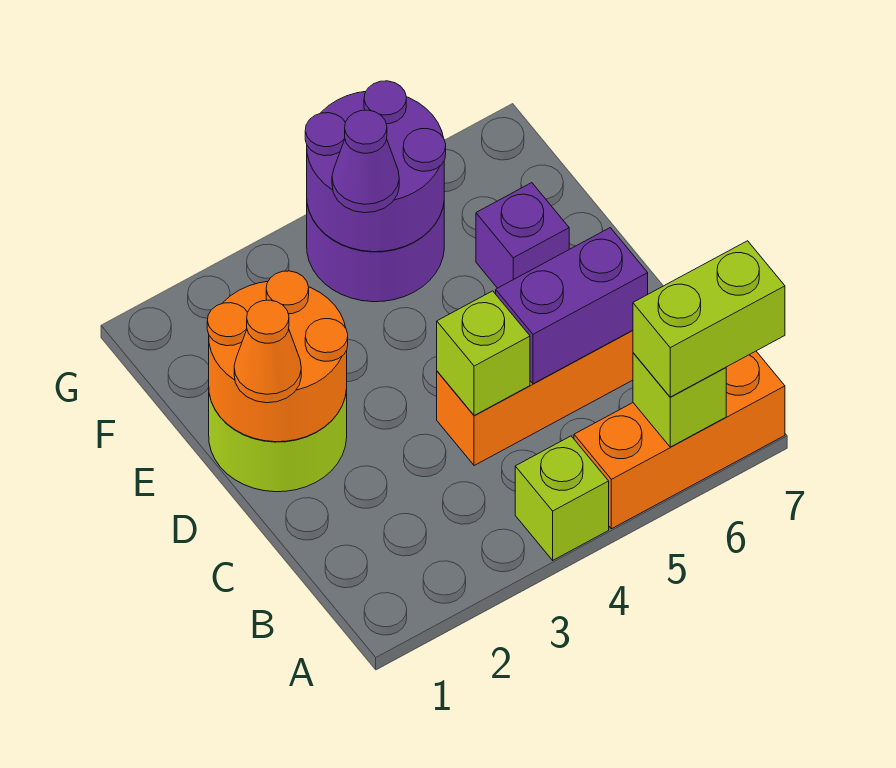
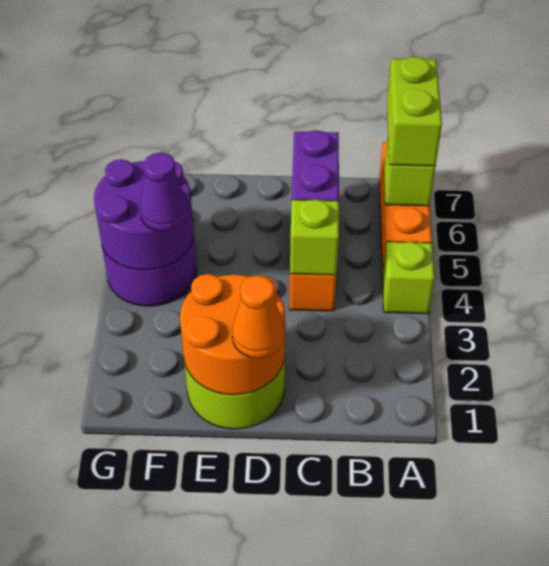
purple 1x1 brick [476,183,569,288] -> none

